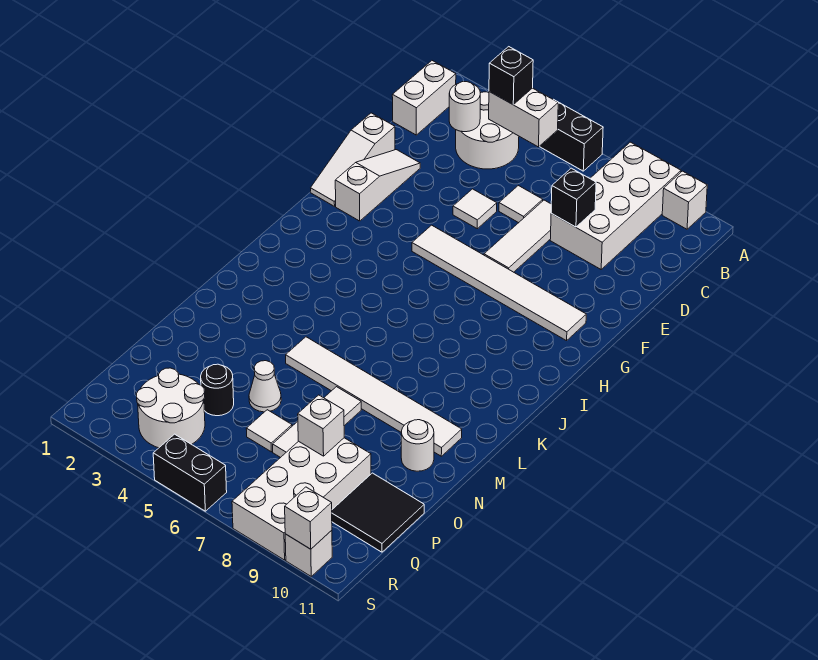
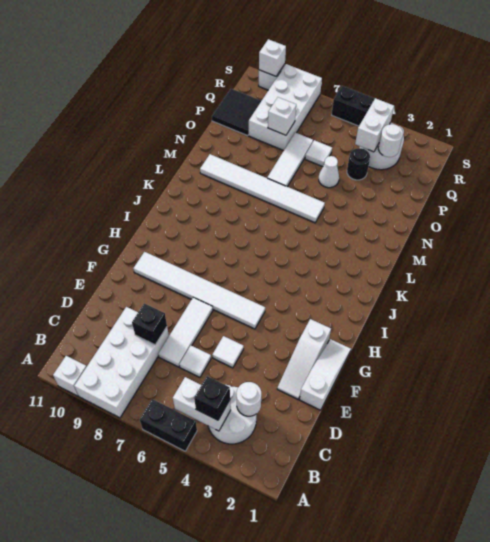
white 1x2 brick [392,61,456,135] -> white 1x2 brick moved to [355,98,394,152]
white 1x1 round brick [401,420,434,471] -> white 1x1 round brick moved to [378,124,403,157]

